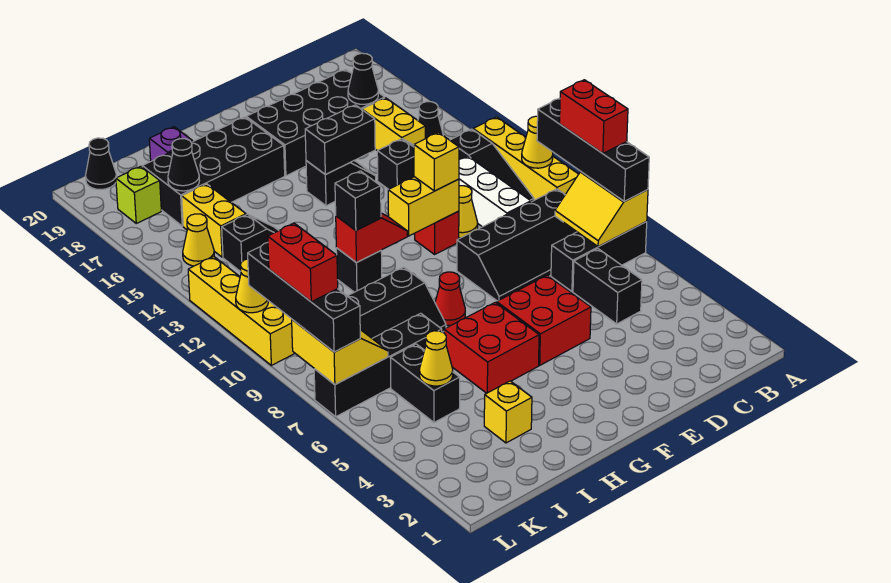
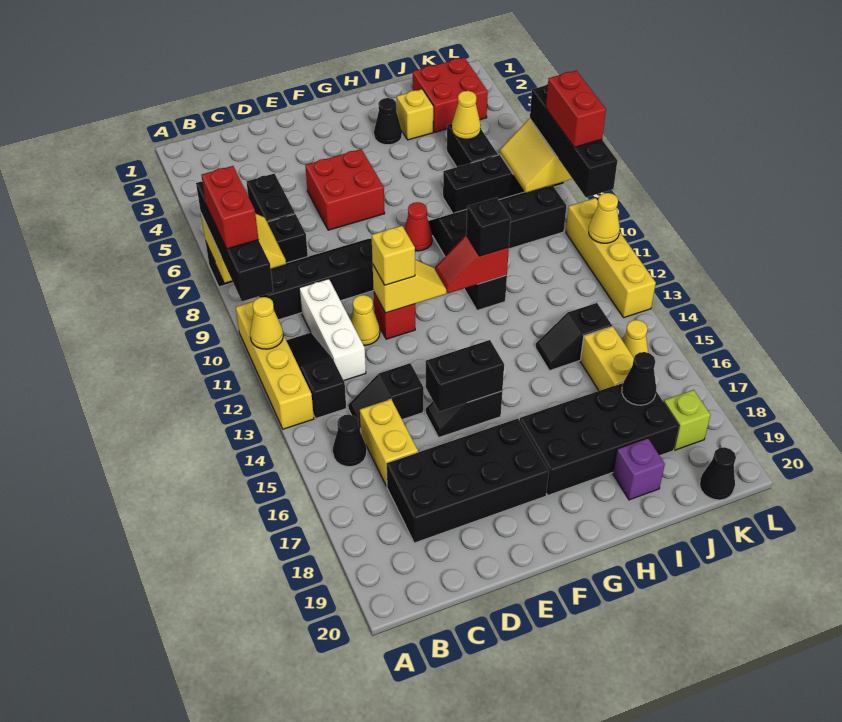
black 1x1 cone [348,53,378,104] -> black 1x1 cone moved to [374,98,402,145]
yellow 1x2 brick [388,177,459,236] -> yellow 1x2 slope [373,260,446,313]
red 2x2 brick [444,302,539,393] -> red 2x2 brick moved to [413,57,488,132]

